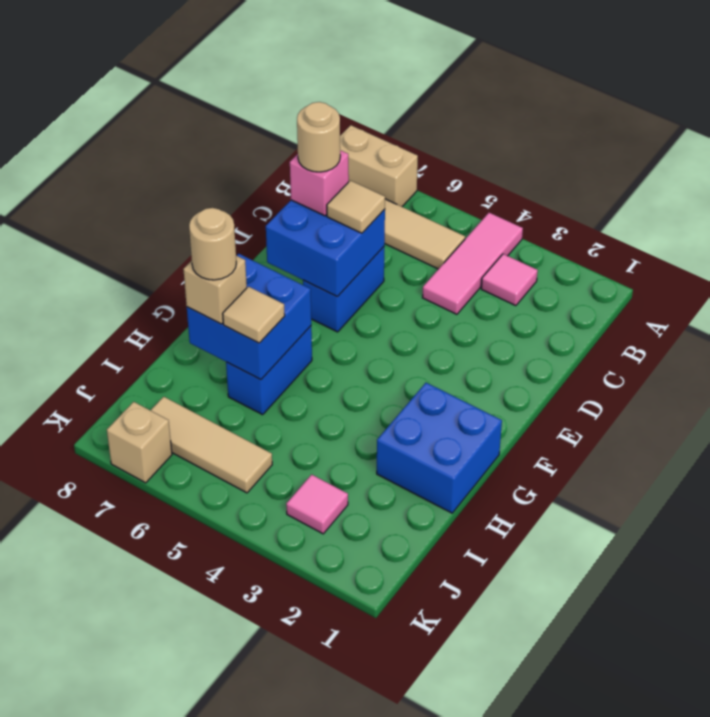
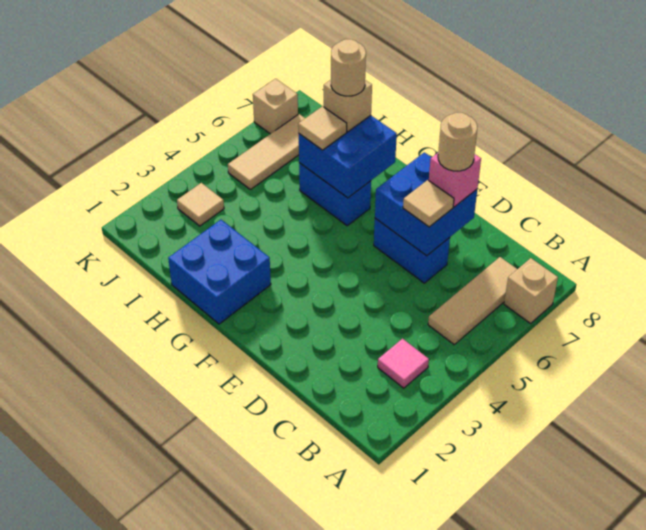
pink 1x3 tile [423,213,523,314] -> none
tan 1x2 brick [340,125,418,207] -> tan 1x1 brick [504,258,558,323]
pink 1x1 tile [286,475,348,534] -> tan 1x1 tile [177,183,224,226]

